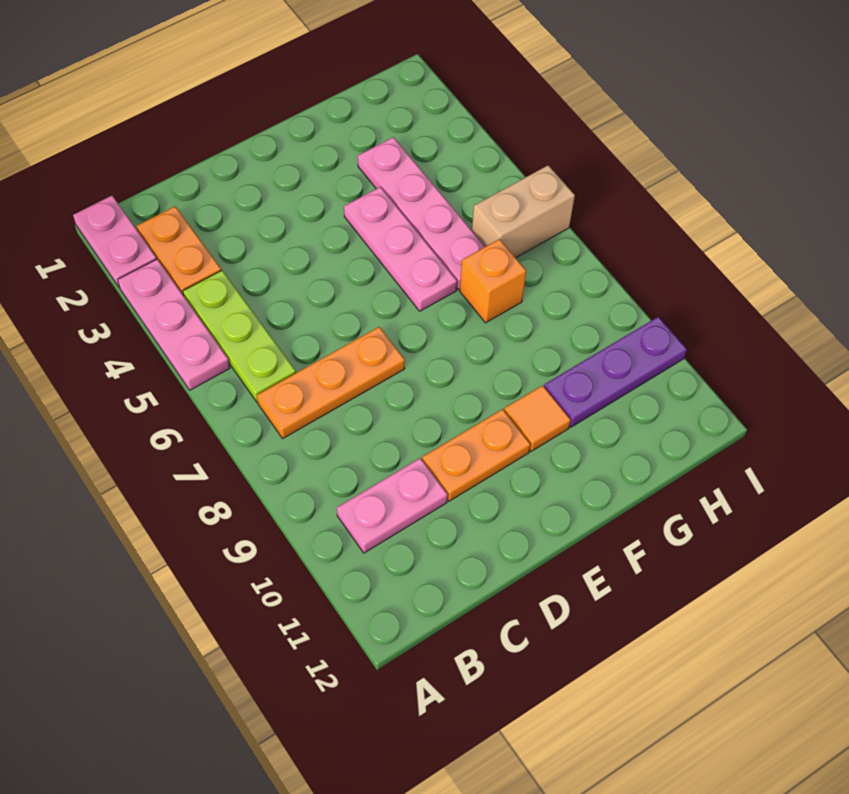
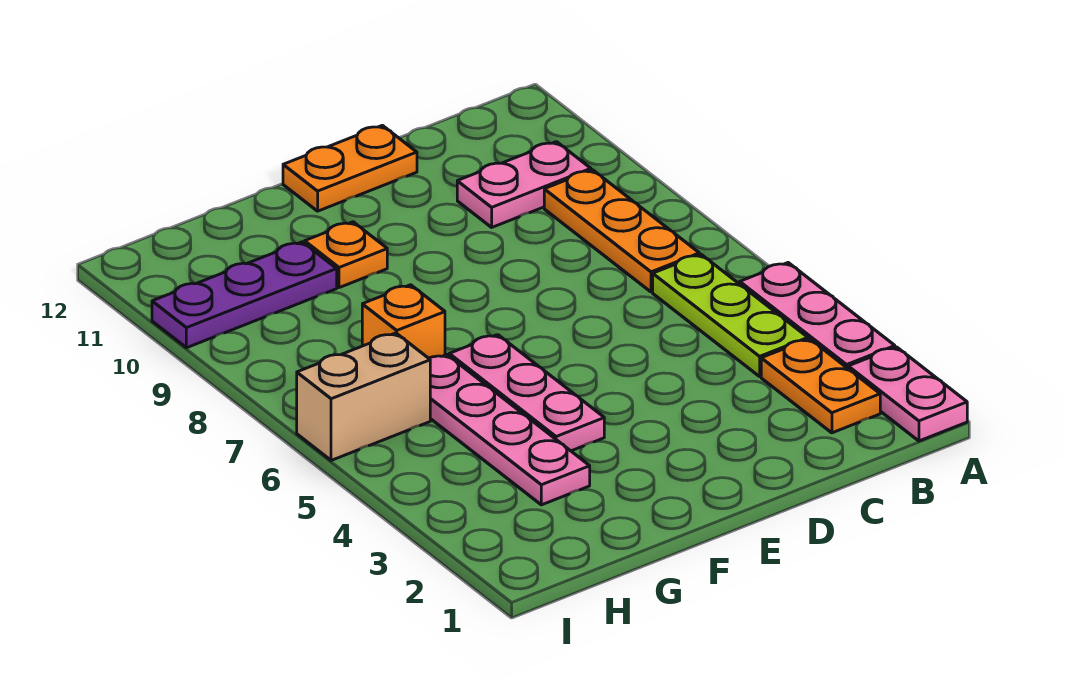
orange 1x3 plate [257,327,405,438] -> orange 1x3 plate turned to [544,170,699,292]
orange 1x2 plate [422,409,530,501] -> orange 1x2 plate moved to [283,125,417,211]
orange 1x1 tile [504,385,571,451] -> orange 1x1 plate [305,222,387,288]

